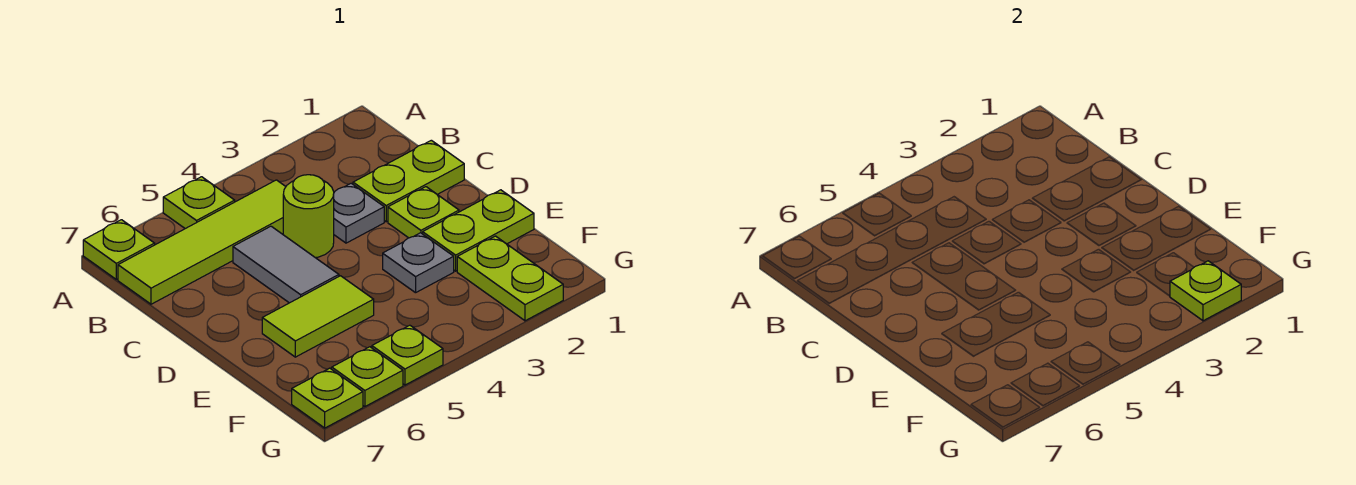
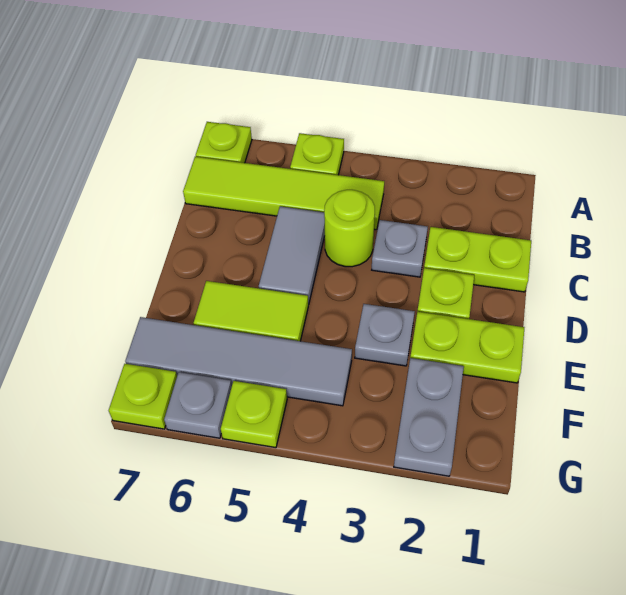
lime 1x2 plate [457,236,563,321] -> grey 1x2 plate [394,358,464,476]
none -> grey 1x4 tile [125,317,352,406]
lime 1x1 plate [1170,261,1241,321] -> none
lime 1x1 plate [332,347,403,407] -> grey 1x1 plate [164,372,232,438]

